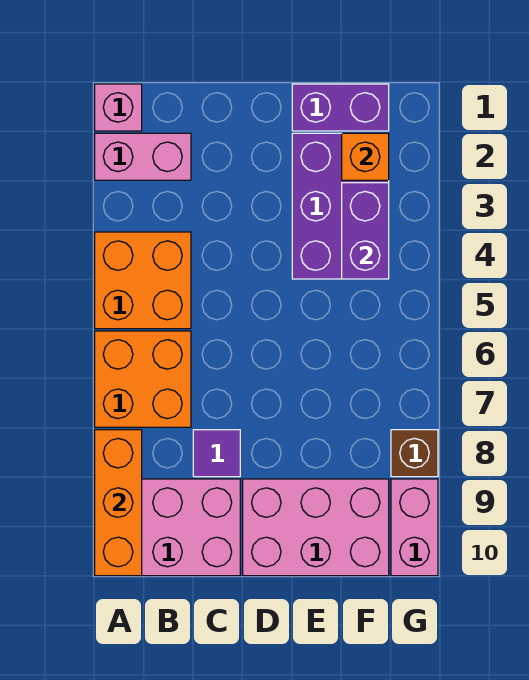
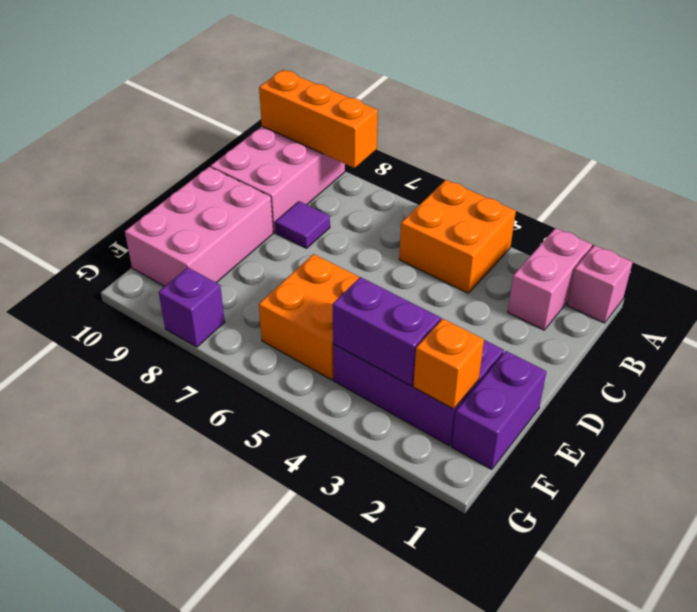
orange 2x2 brick [95,331,191,427] -> orange 2x2 brick moved to [259,254,360,380]
brown 1x1 brick [391,430,438,477] -> purple 1x1 brick [159,268,225,347]
pink 1x2 brick [391,479,438,576] -> none

